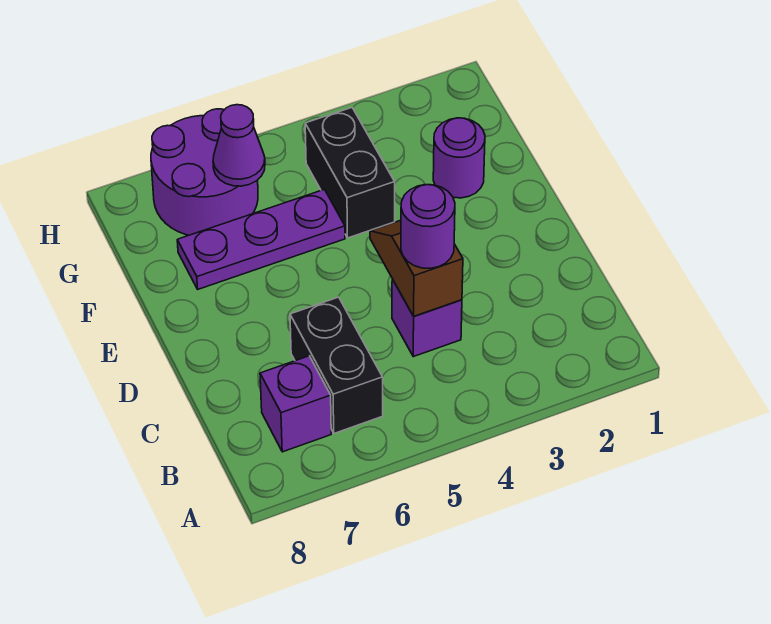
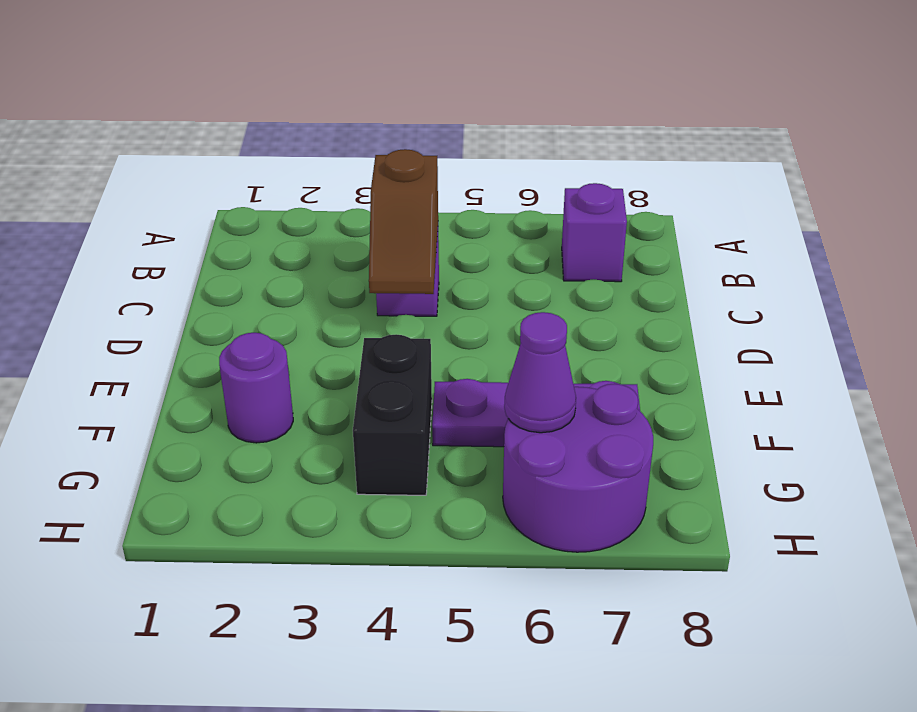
black 1x2 brick [290,297,383,433] -> none
purple 1x1 round brick [401,185,455,268] -> none

